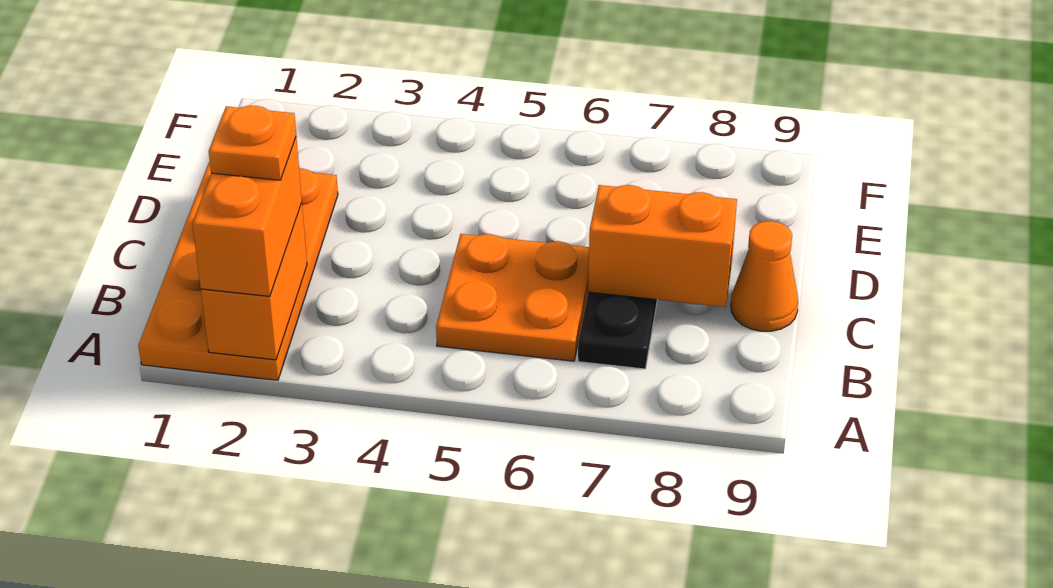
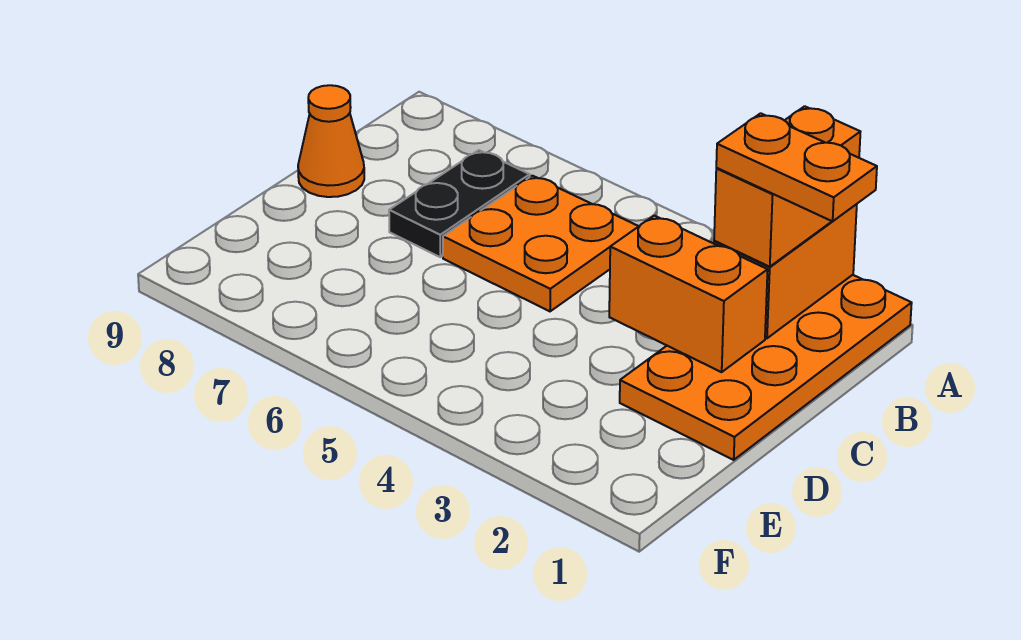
orange 1x1 plate [209,106,296,180] -> orange 1x2 plate [716,113,877,222]
orange 1x2 brick [588,185,737,307] -> orange 1x2 brick moved to [609,216,768,372]

